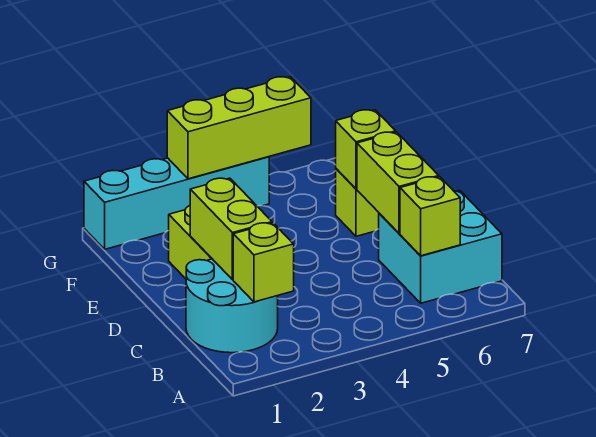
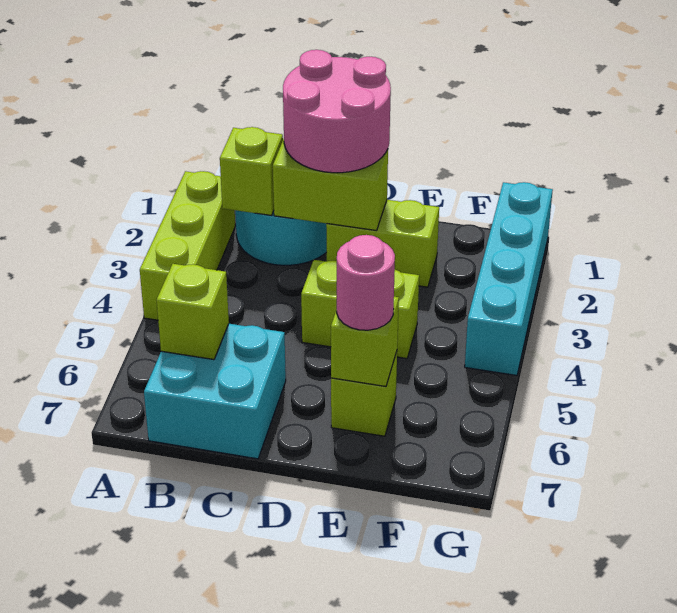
none -> pink 2x2 round brick [283,50,391,173]
lime 1x2 brick [357,132,439,234] -> lime 1x2 brick moved to [301,260,419,359]
none -> pink 1x1 round brick [337,235,395,330]
lime 1x3 brick [167,77,311,179] -> lime 1x3 brick moved to [140,171,235,320]

